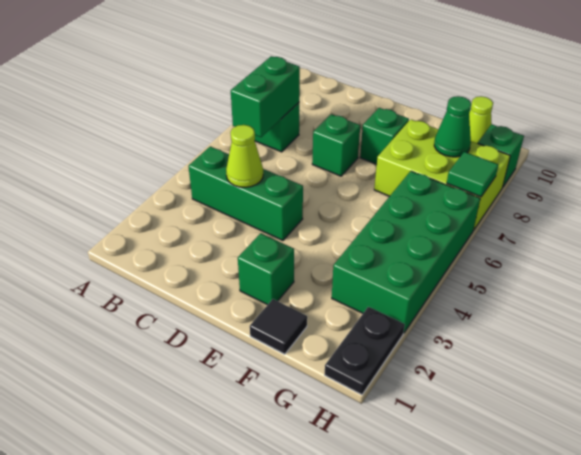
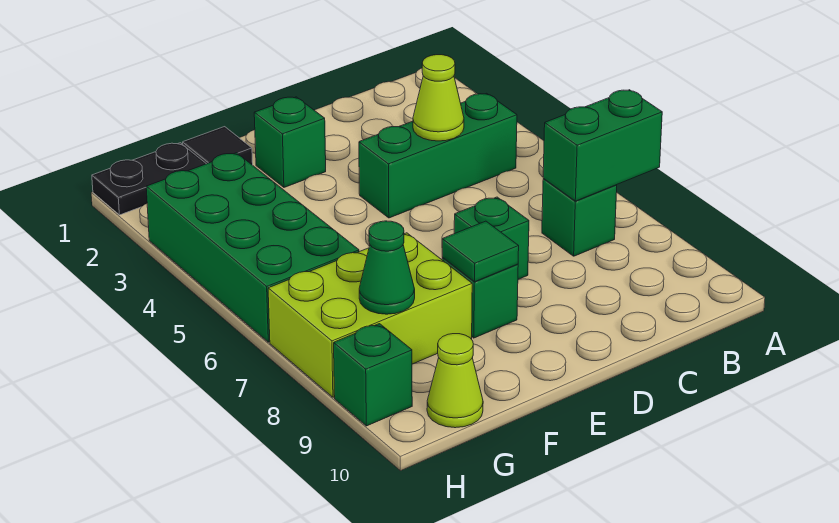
green 1x2 brick [231,56,300,137] -> green 1x2 brick turned to [543,90,662,201]
black 1x2 plate [325,307,405,395] -> black 1x2 plate turned to [92,143,206,215]
green 1x1 tile [447,152,498,197] -> green 1x1 tile moved to [442,221,519,282]

